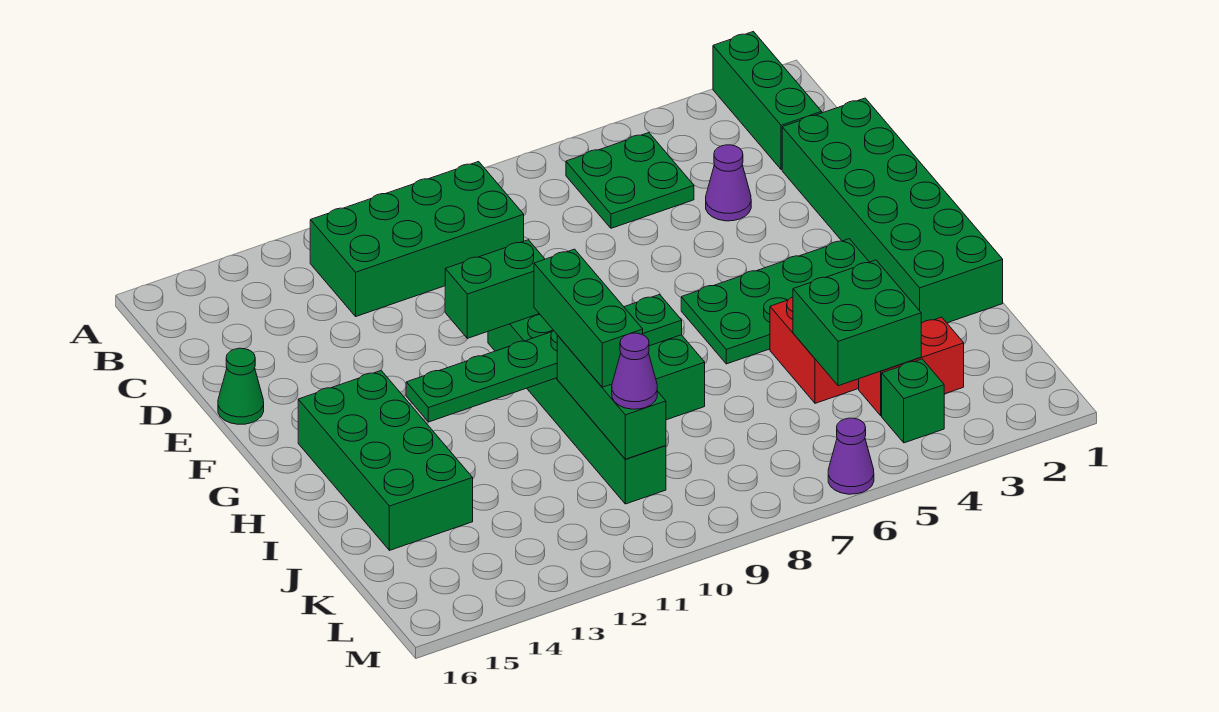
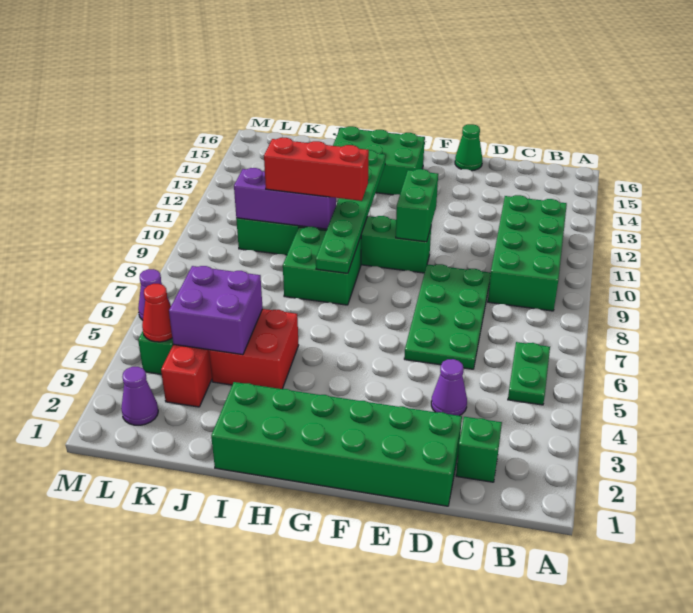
green 1x3 brick [713,32,822,170] -> green 1x1 brick [456,417,502,482]
green 2x2 plate [566,133,694,228] -> green 1x2 plate [508,342,550,405]
green 2x4 plate [681,239,869,364] -> green 2x4 plate moved to [404,264,491,369]
green 2x4 brick [298,371,473,550] -> green 2x3 brick [333,126,425,195]
green 1x3 brick [534,249,643,387] -> red 1x3 brick [264,138,369,201]
green 1x3 brick [557,335,666,459] -> purple 1x3 brick [234,168,336,229]
green 2x2 brick [793,260,921,386] -> purple 2x2 brick [169,266,263,355]
purple 1x1 cone [612,333,657,409] -> purple 1x1 cone moved to [121,367,158,425]
none -> red 1x1 cone [142,284,172,342]

